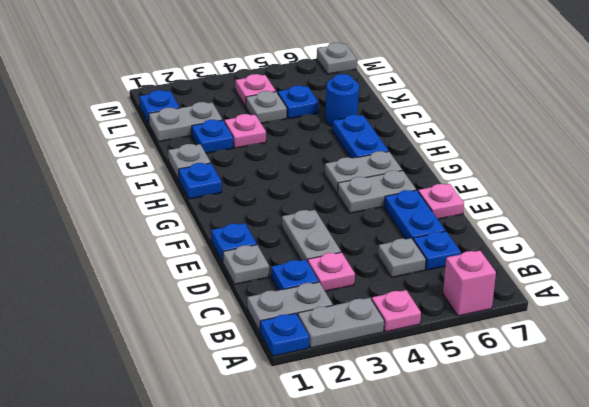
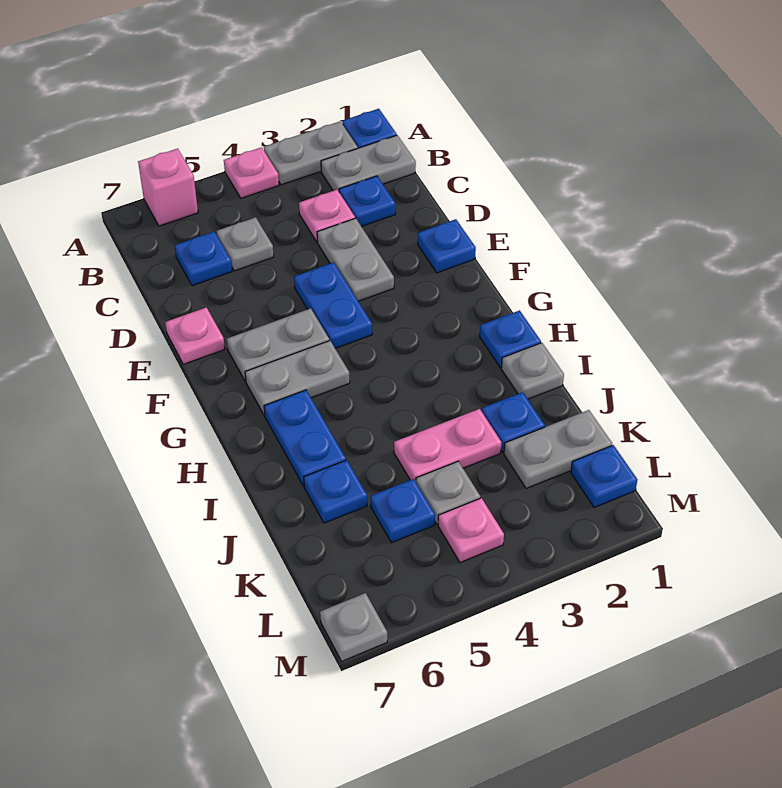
grey 1x1 plate [223,245,269,284] -> none
blue 1x2 plate [384,190,446,239] -> blue 1x2 plate moved to [294,262,372,349]
pink 1x1 plate [225,114,266,148] -> pink 1x2 plate [394,409,502,482]
blue 1x1 round brick [325,74,359,127] -> blue 1x1 plate [304,460,367,523]

